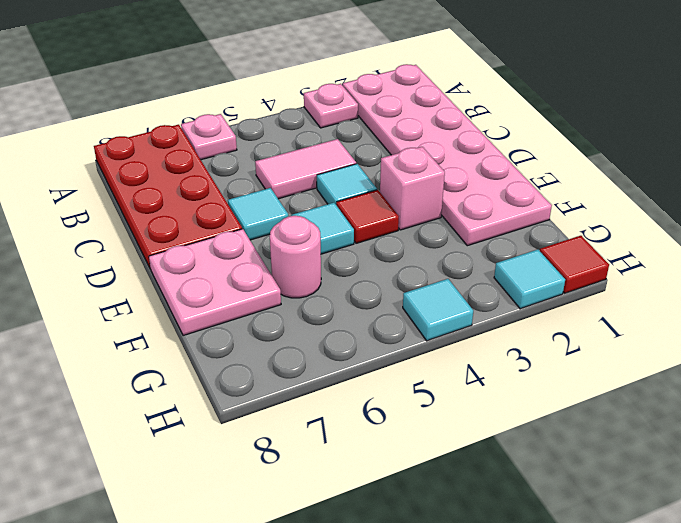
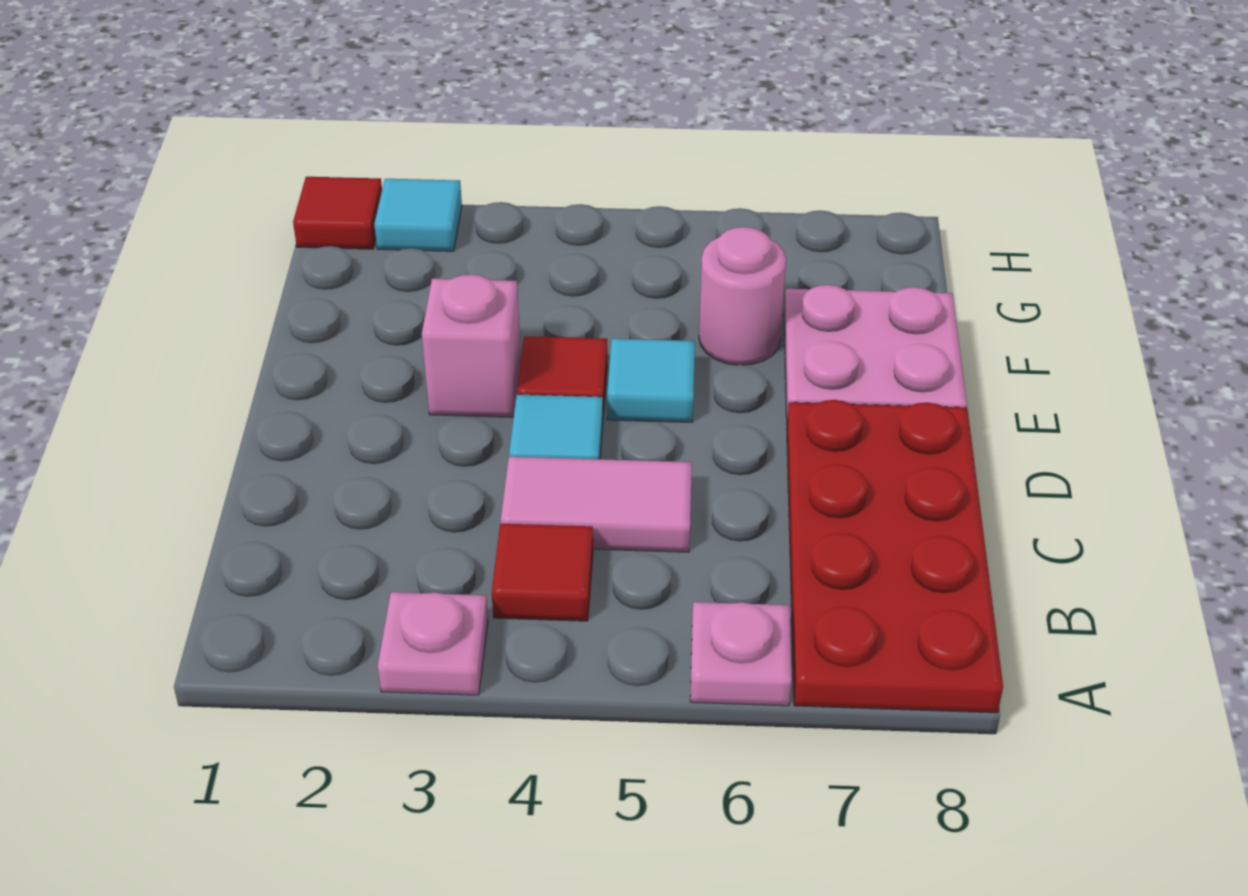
pink 2x6 plate [343,64,552,246] -> none
none -> red 1x1 tile [492,524,593,621]
cyan 1x1 tile [228,188,288,240] -> none
cyan 1x1 tile [403,279,473,341] -> none

